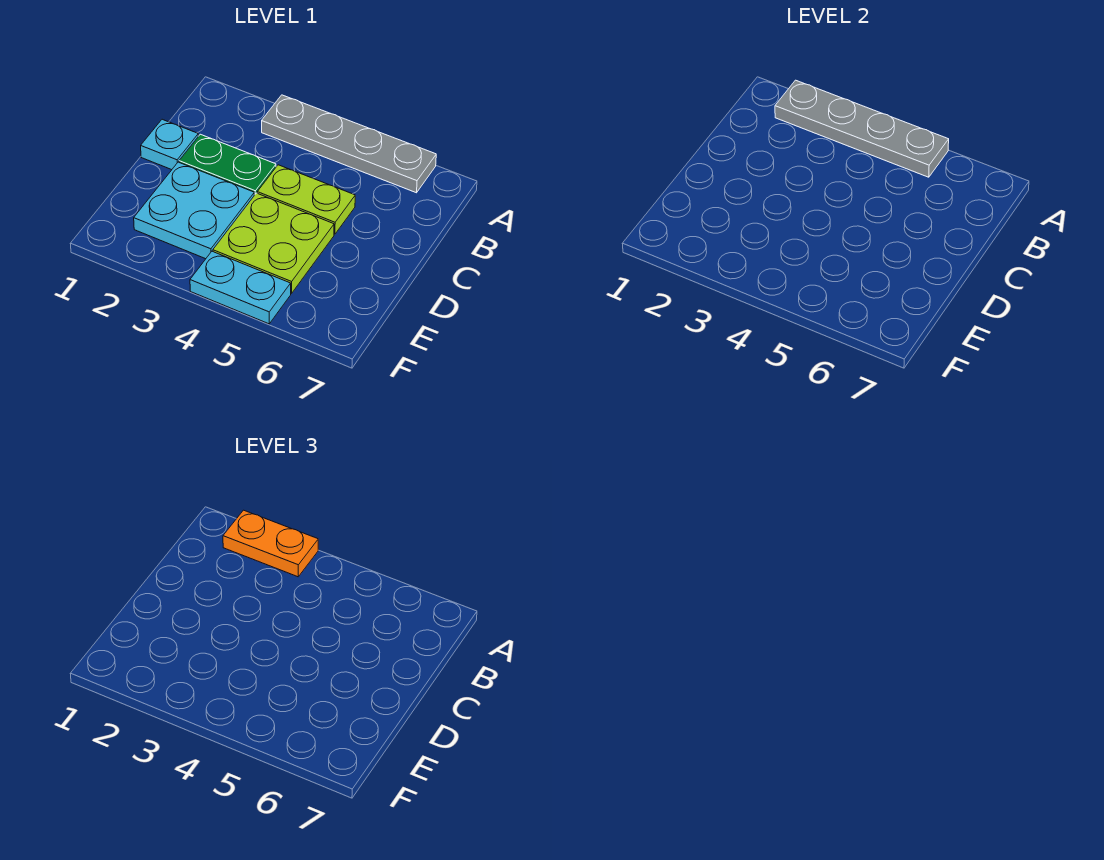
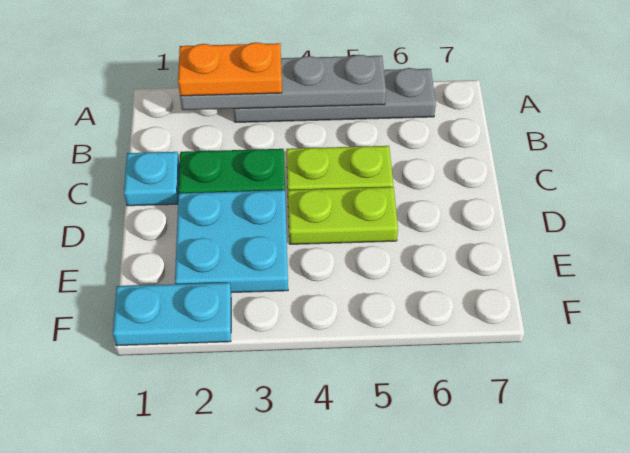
lime 2x2 plate [213,193,334,294] -> lime 1x2 plate [288,187,398,244]
cyan 1x2 plate [190,251,291,324] -> cyan 1x2 plate moved to [113,283,231,346]

